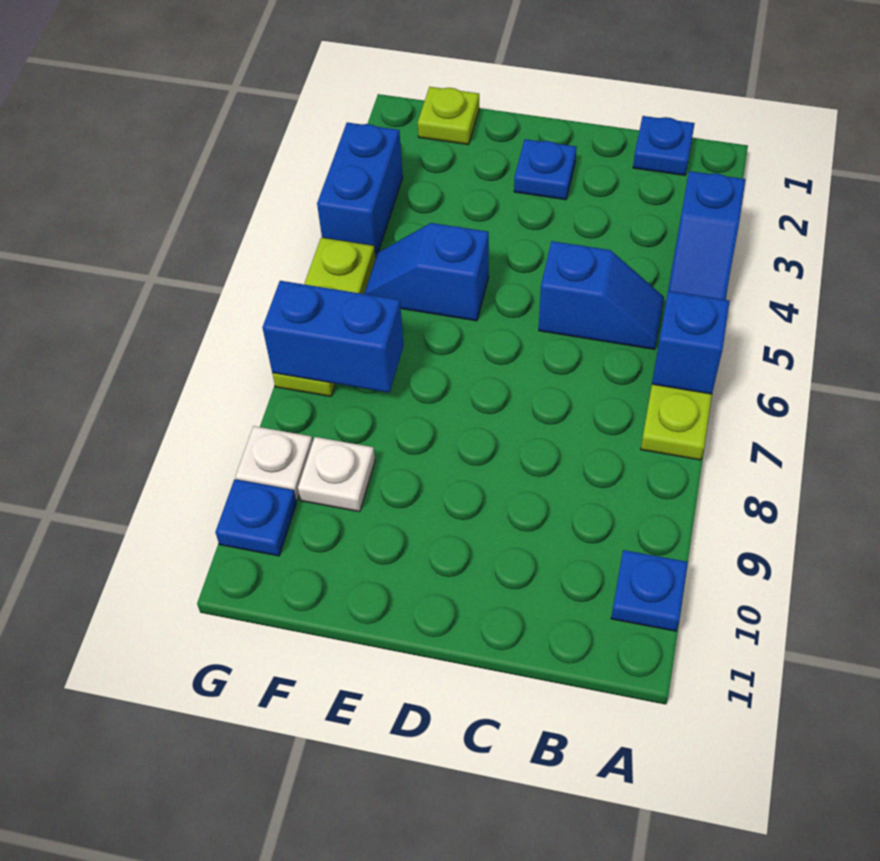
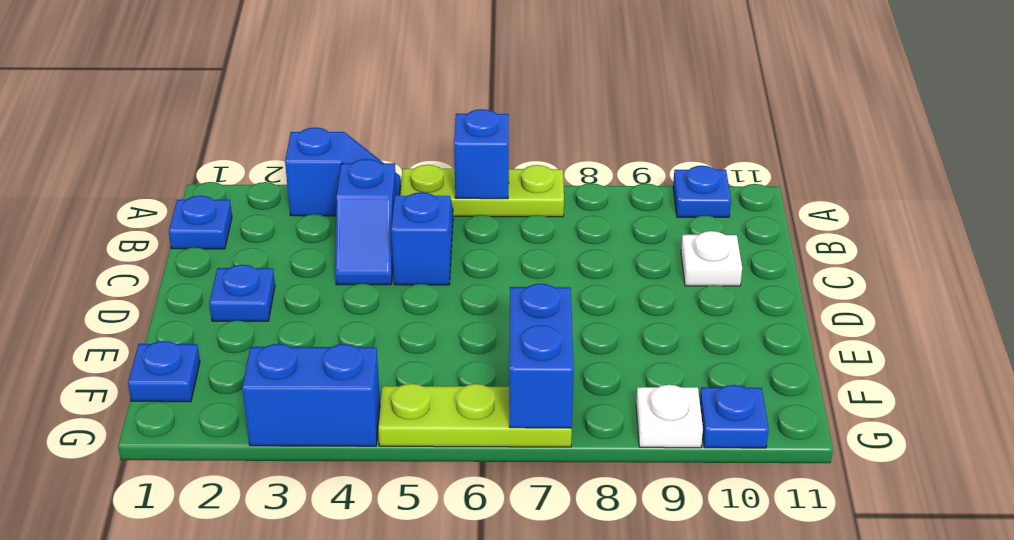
blue 1x2 slope [364,223,489,321] -> blue 1x2 slope moved to [335,159,397,285]
lime 1x1 plate [418,87,479,145] -> blue 1x1 plate [128,341,200,402]
white 1x1 plate [298,437,375,512] -> white 1x1 plate moved to [681,231,742,286]

